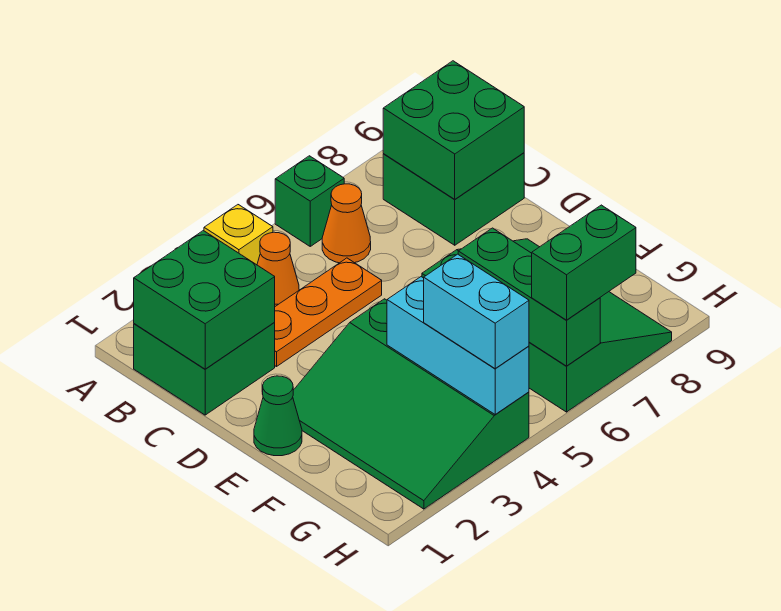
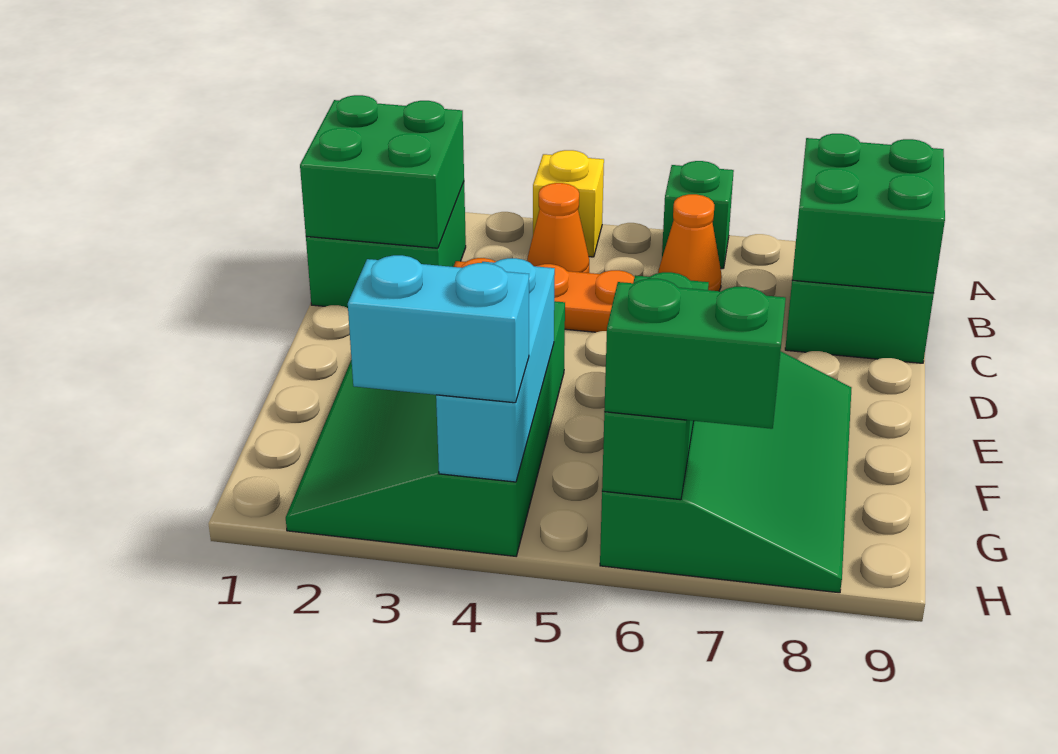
green 1x1 cone [254,376,302,456] -> none
cyan 1x2 brick [424,254,529,368] -> cyan 1x2 brick turned to [348,255,529,403]

